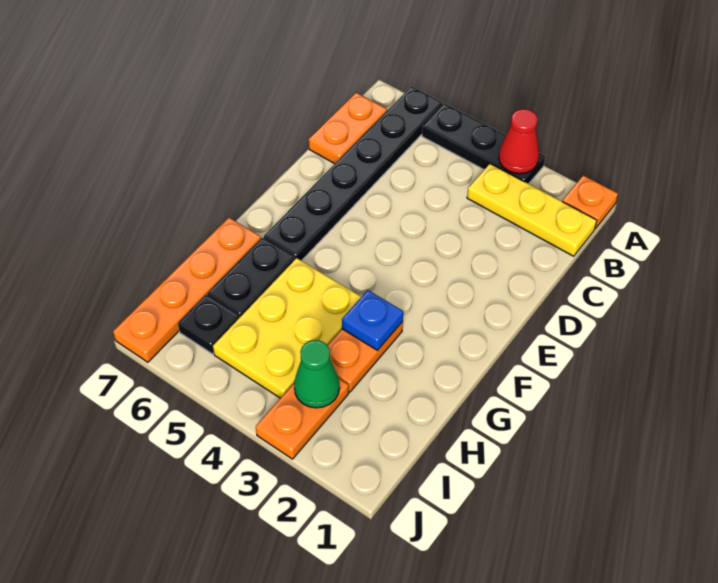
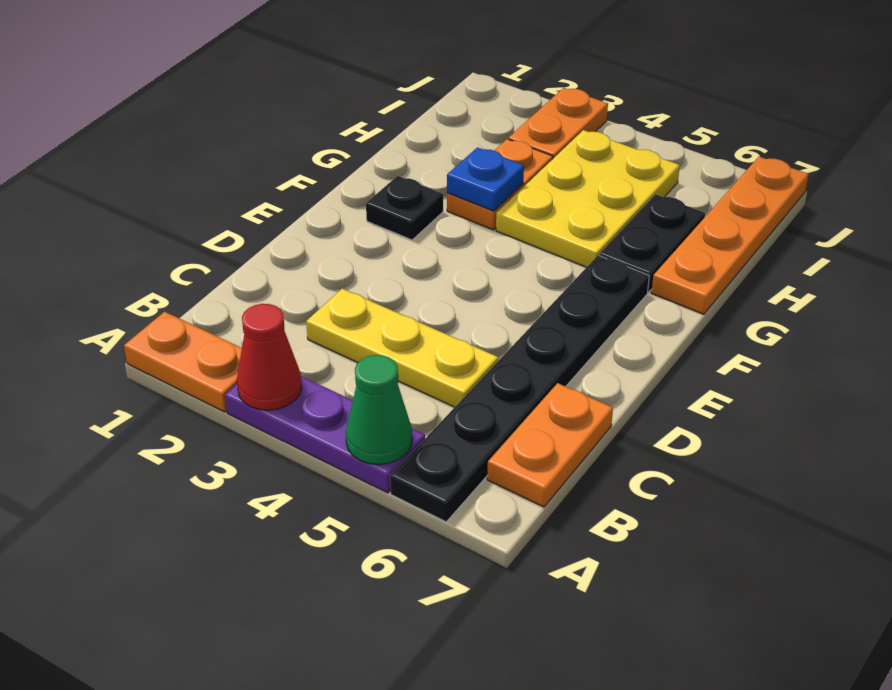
orange 1x1 plate [562,175,618,229] -> orange 1x2 plate [124,312,242,412]
black 1x3 plate [422,103,545,184] -> purple 1x3 plate [225,376,425,493]
yellow 1x3 plate [467,164,597,256] -> yellow 1x3 plate moved to [306,289,498,407]
green 1x1 cone [294,340,340,408] -> green 1x1 cone moved to [346,355,412,464]
black 1x1 plate [178,295,239,354] -> black 1x1 plate moved to [366,176,443,240]

